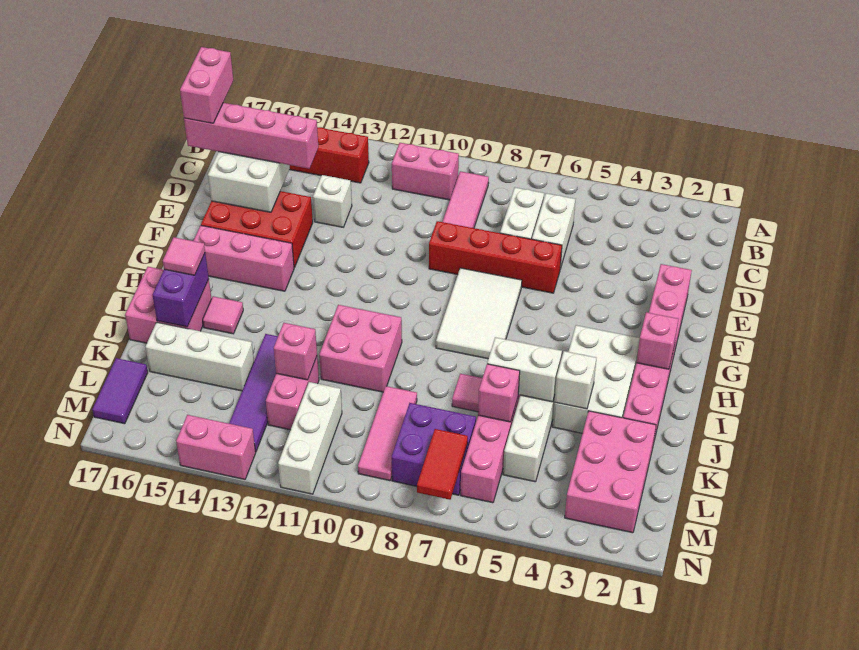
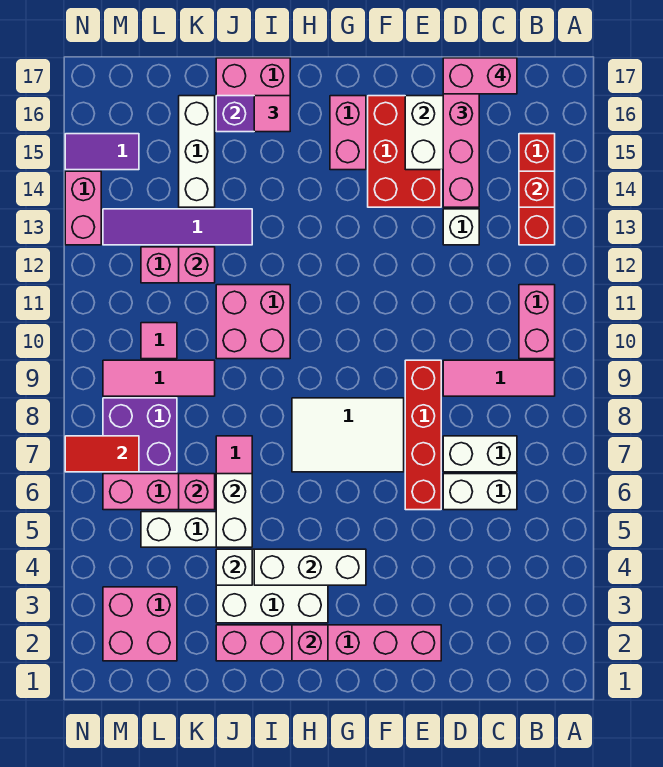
none -> red 1x1 brick [519,171,555,207]
pink 1x3 brick [193,225,294,291] -> pink 1x2 brick [330,96,366,170]
pink 1x1 tile [203,296,243,334] -> pink 1x1 tile moved to [141,323,177,359]
pink 2x3 brick [565,411,656,533] -> pink 2x2 brick [103,587,177,661]
white 1x3 brick [278,382,342,494] -> white 1x3 brick moved to [254,549,366,585]
purple 1x2 tile [92,358,148,424] -> purple 1x2 tile moved to [65,134,139,170]

